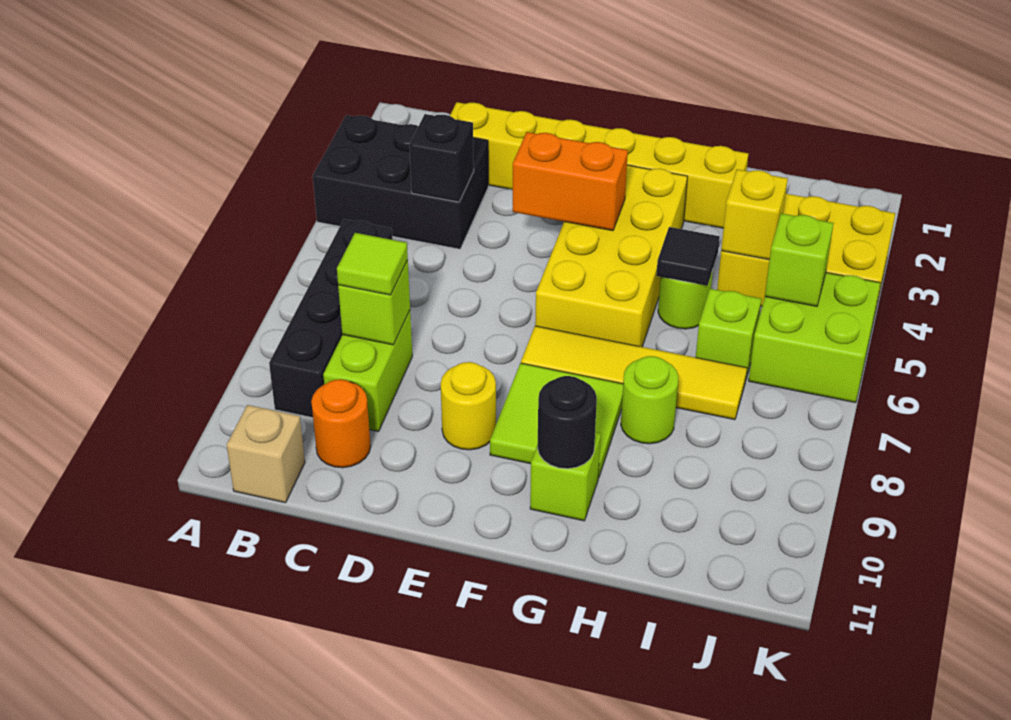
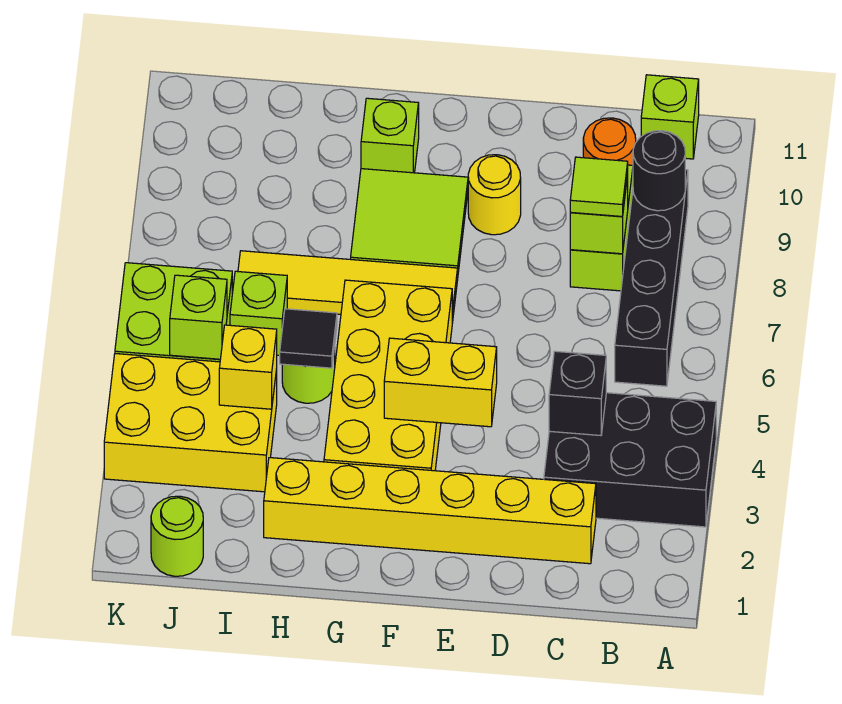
tan 1x1 brick [227,405,305,503] -> lime 1x1 brick [641,75,699,159]
orange 1x2 brick [513,132,628,231] -> yellow 1x2 brick [384,338,497,427]
black 1x1 round brick [537,376,597,469] -> black 1x1 round brick moved to [633,131,685,211]
lime 1x1 round brick [621,356,679,444] -> lime 1x1 round brick moved to [151,496,203,576]

